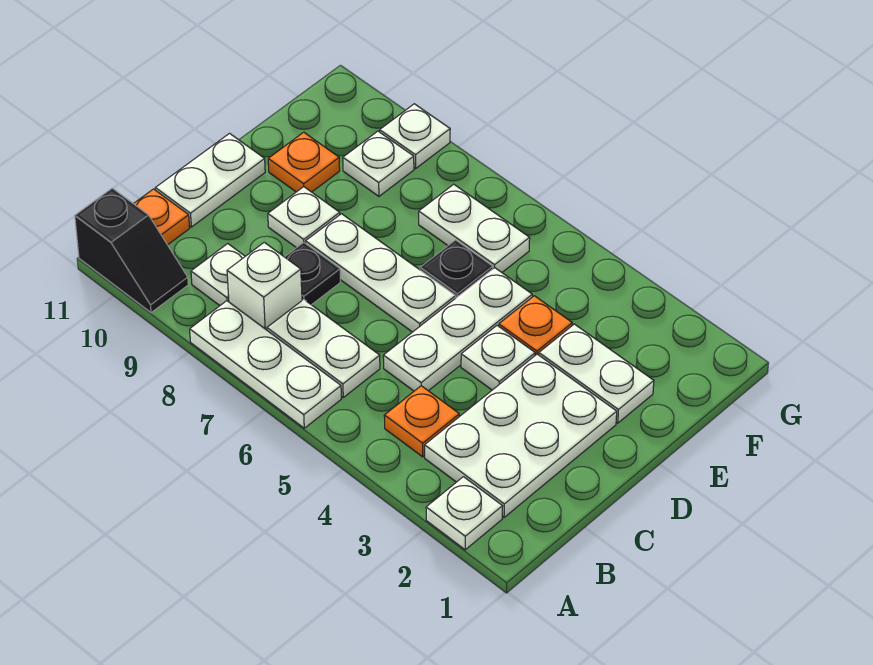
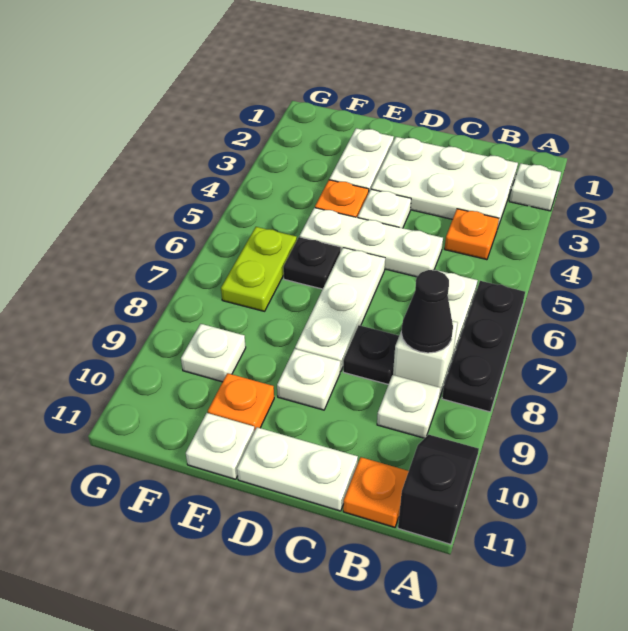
white 1x3 plate [190,301,341,428] -> black 1x3 plate [442,281,525,412]
none -> black 1x1 cone [401,270,453,353]
white 1x2 plate [419,184,530,272] -> lime 1x2 plate [221,227,297,311]
white 1x1 plate [380,104,450,168] -> white 1x1 plate moved to [186,413,255,479]

